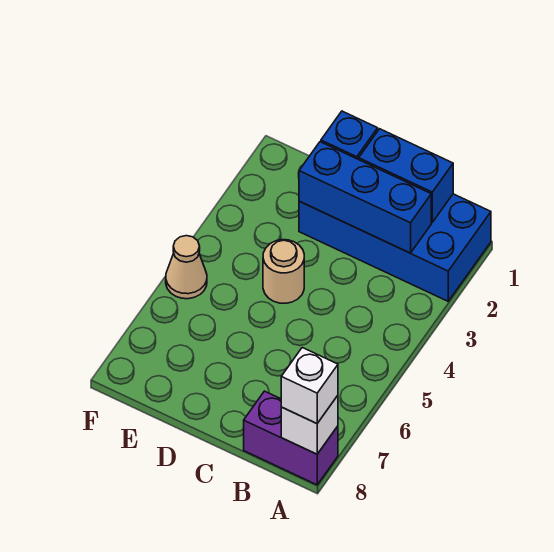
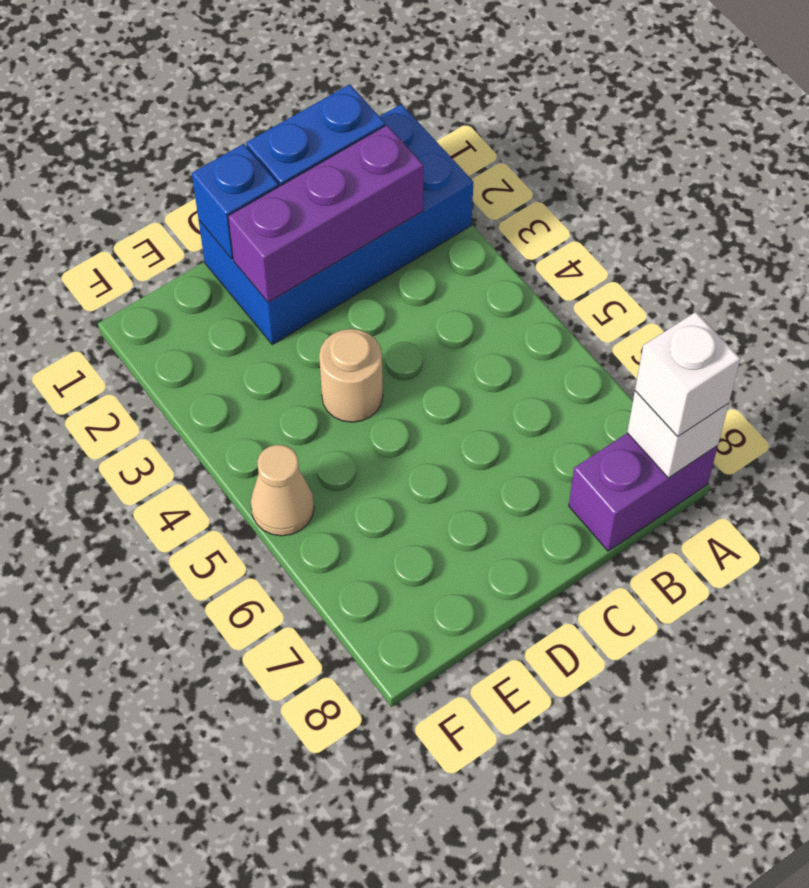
blue 1x3 brick [299,142,431,253] -> purple 1x3 brick [228,125,423,302]

